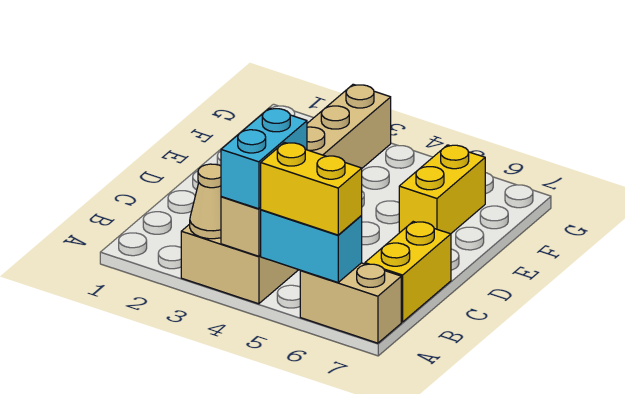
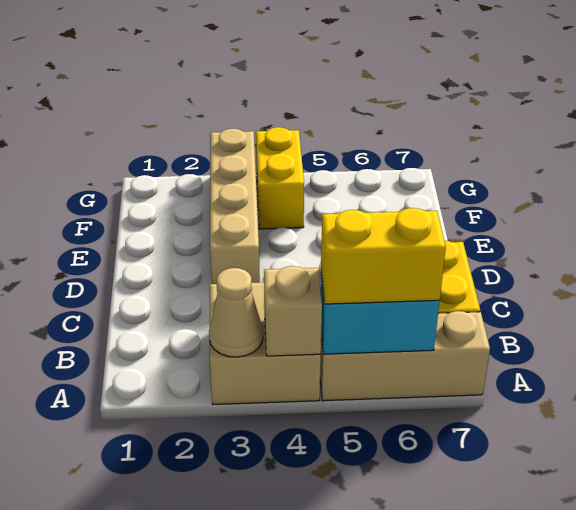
cyan 1x2 brick [221,108,307,209] -> none
tan 1x2 brick [300,263,401,343] -> tan 1x3 brick [320,311,490,401]
yellow 1x2 brick [399,145,485,234] -> yellow 1x2 brick moved to [256,127,304,229]

